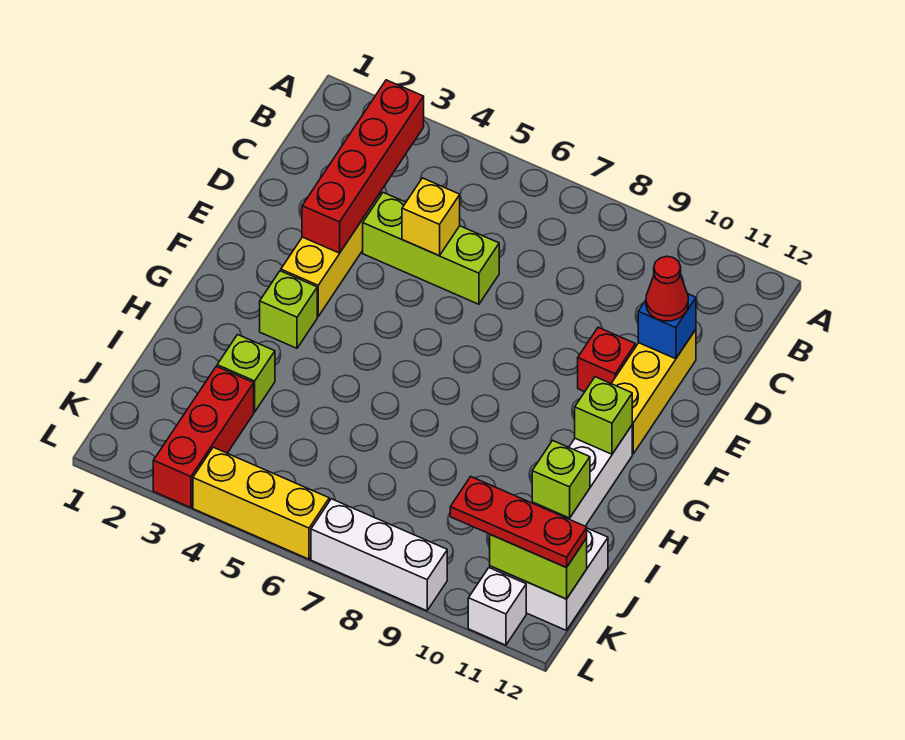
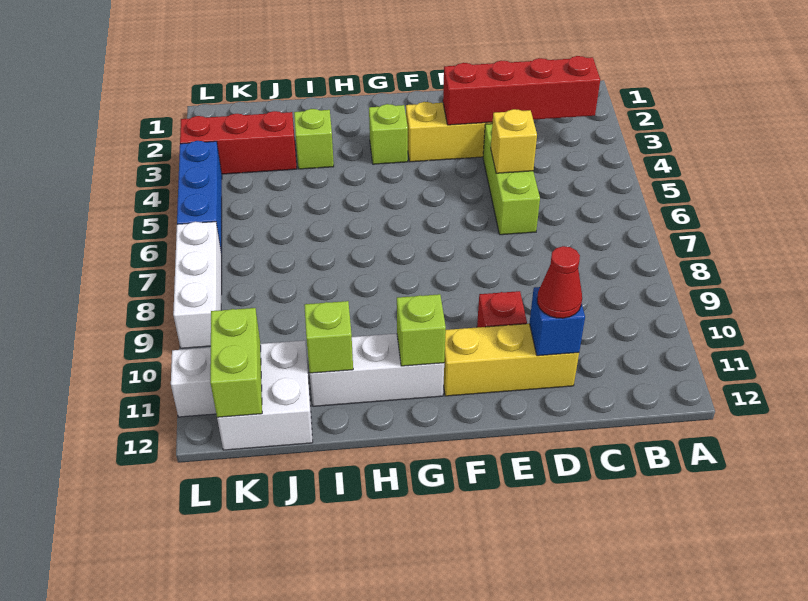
red 1x3 plate [450,477,587,568] -> none
yellow 1x3 brick [193,447,329,559] -> blue 1x3 brick [177,141,222,253]

